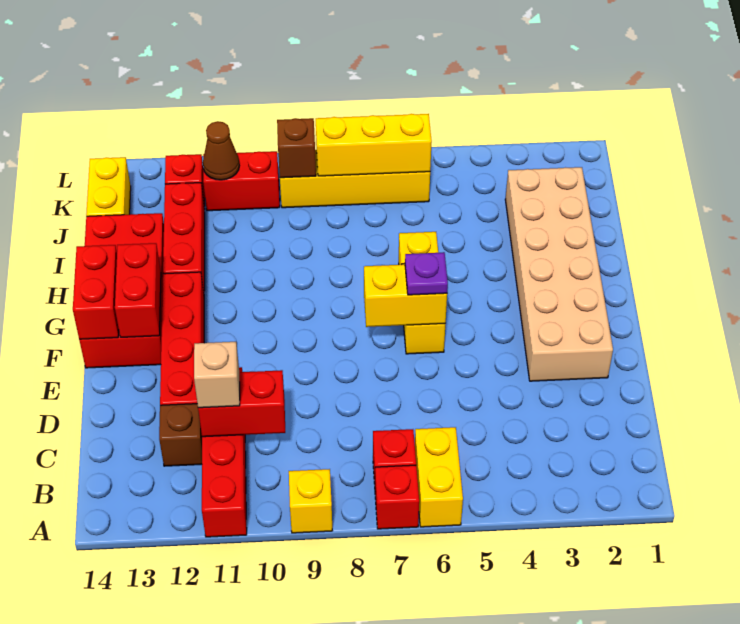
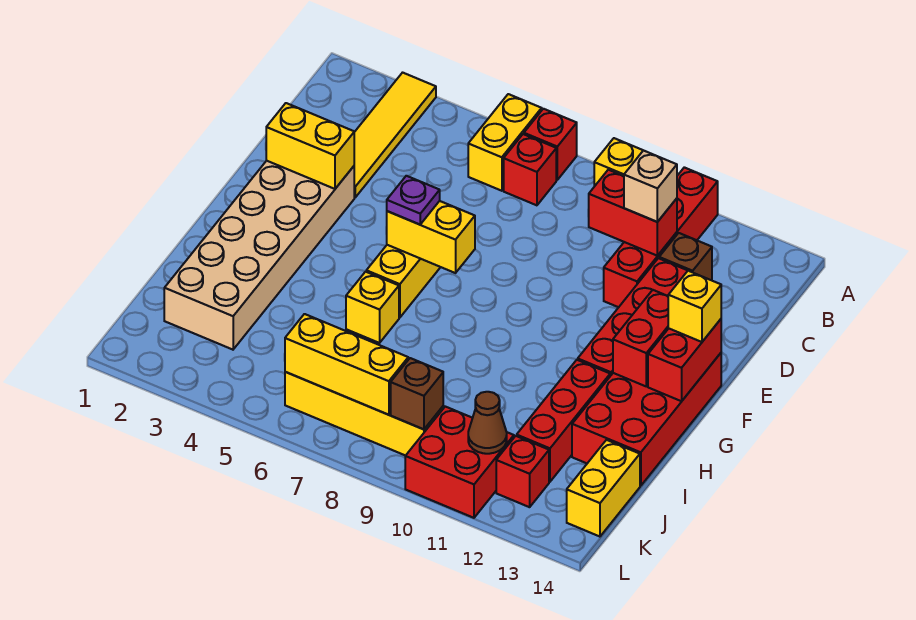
none -> yellow 1x4 tile [354,73,436,197]
none -> yellow 1x2 brick [266,103,354,189]
none -> yellow 1x1 brick [668,271,721,342]
red 1x2 brick [203,151,280,211] -> red 2x2 brick [405,407,514,518]

